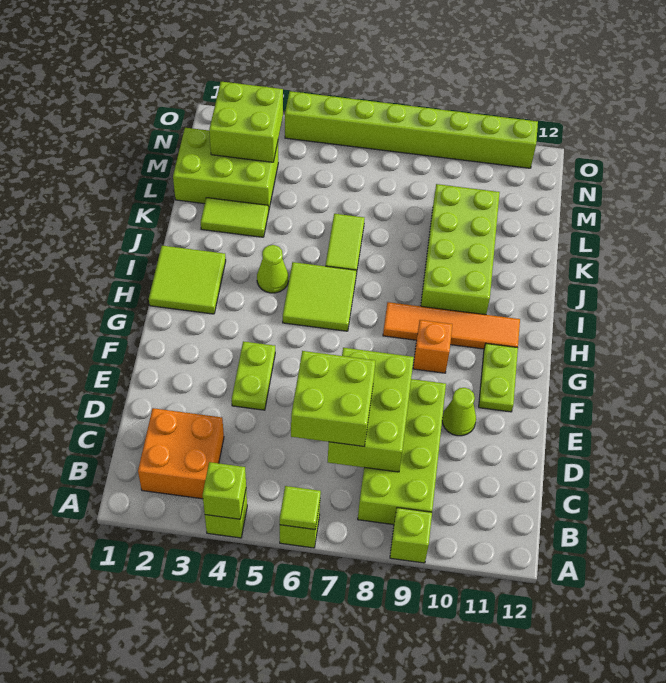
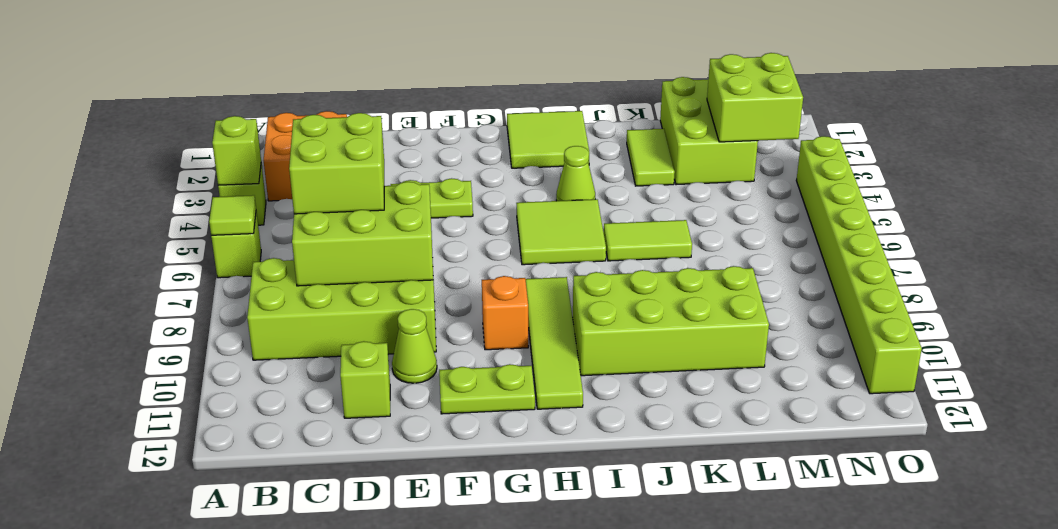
lime 1x1 brick [390,508,432,563] -> lime 1x1 brick moved to [340,341,390,418]
orange 1x4 tile [383,302,520,349] -> lime 1x4 tile [526,277,583,409]

